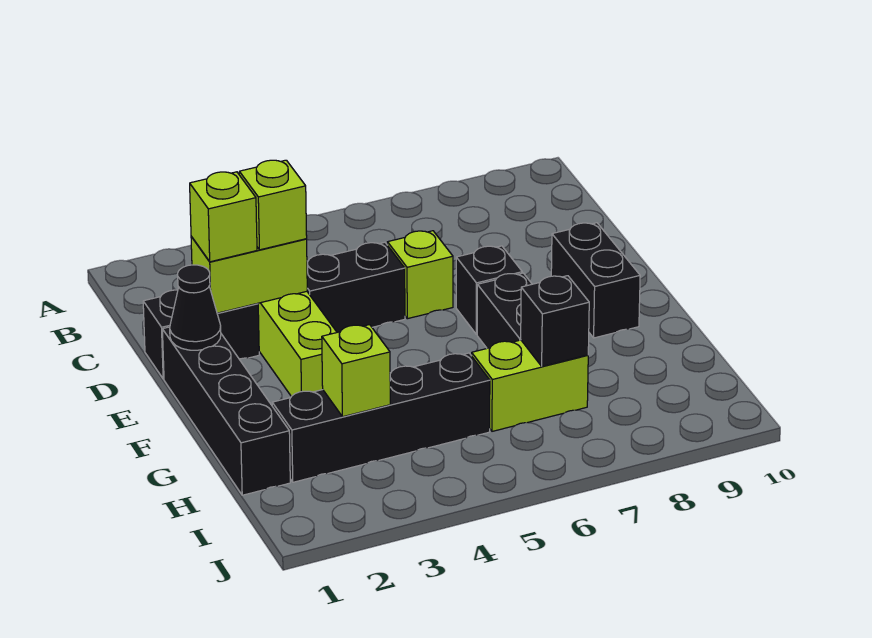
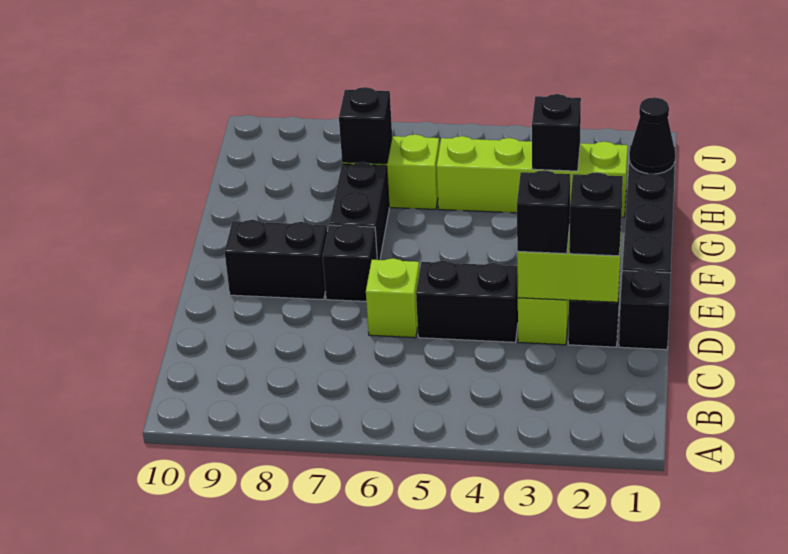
lime 1x1 brick [190,172,257,262] -> black 1x1 brick [569,172,623,256]
lime 1x1 brick [239,160,307,250] -> black 1x1 brick [517,170,570,254]
black 1x1 cone [170,265,221,350] -> black 1x1 cone moved to [629,97,675,174]
black 1x2 brick [551,223,640,338] -> black 1x2 brick turned to [225,220,327,300]
black 1x4 brick [272,353,490,482] -> lime 1x4 brick [437,136,628,217]
lime 1x1 brick [322,325,390,417] -> black 1x1 brick [532,94,581,171]

